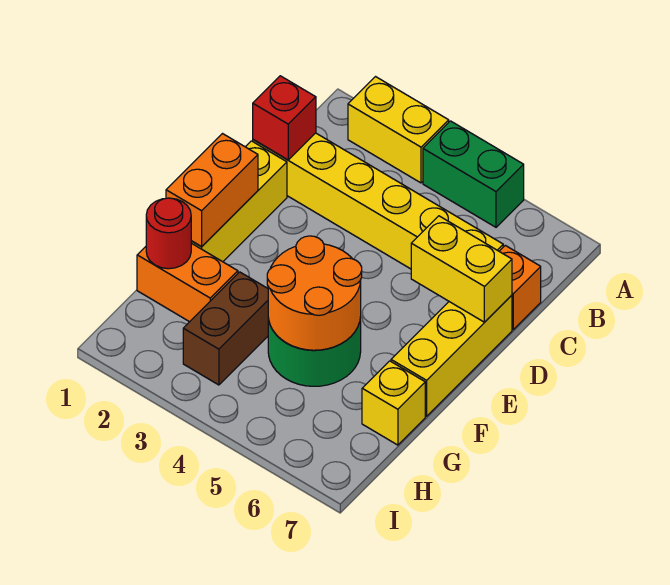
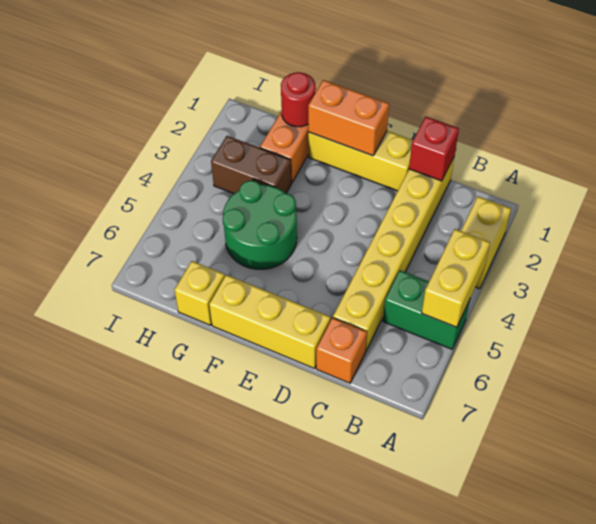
green 1x2 brick [423,121,524,227] -> green 1x2 brick turned to [383,270,470,349]
yellow 1x2 brick [411,216,512,322] -> yellow 1x2 brick moved to [422,229,490,327]
orange 2x2 round brick [267,236,362,350] -> none

